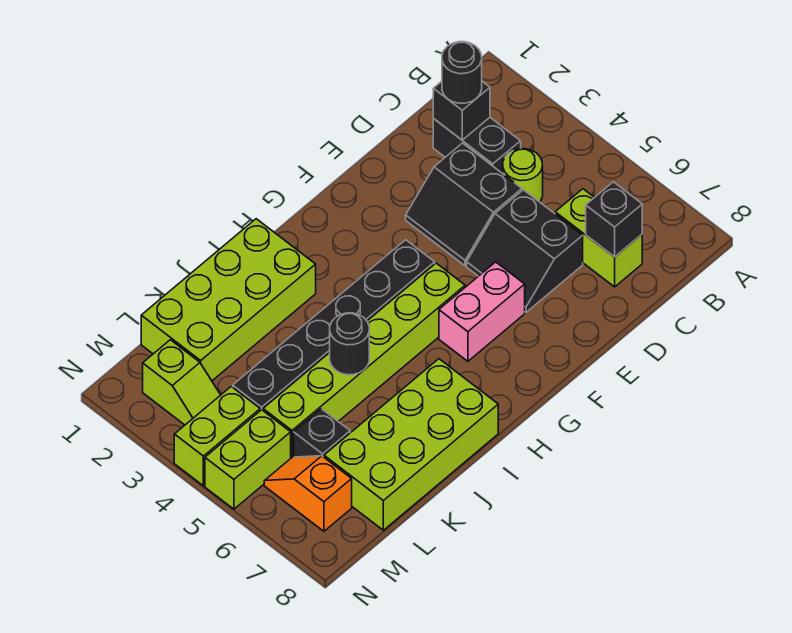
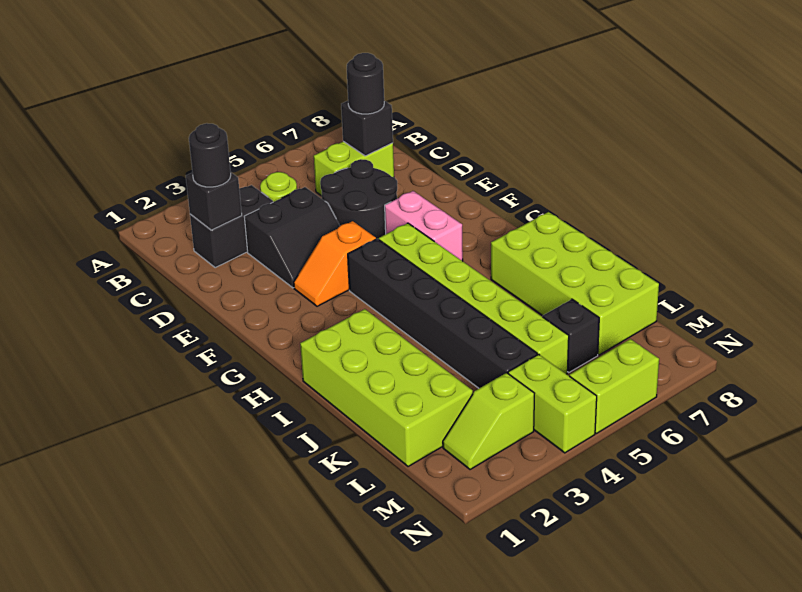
black 2x2 slope [467,190,583,312] -> black 2x2 round brick [320,159,397,240]
black 1x1 round brick [330,313,369,375] -> black 1x1 round brick moved to [347,53,384,114]
lime 1x2 slope [143,340,220,425] -> lime 1x2 slope turned to [443,373,535,470]
lime 1x2 brick [205,410,291,509] -> lime 1x2 brick turned to [570,339,659,433]
orange 1x2 slope [264,456,352,531] -> orange 1x2 slope moved to [294,221,376,306]

